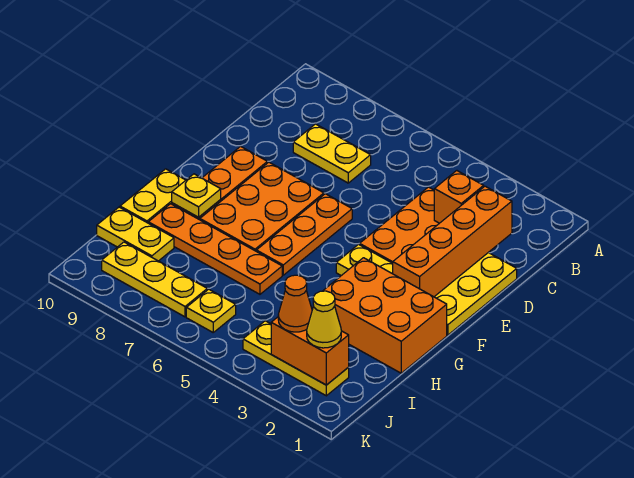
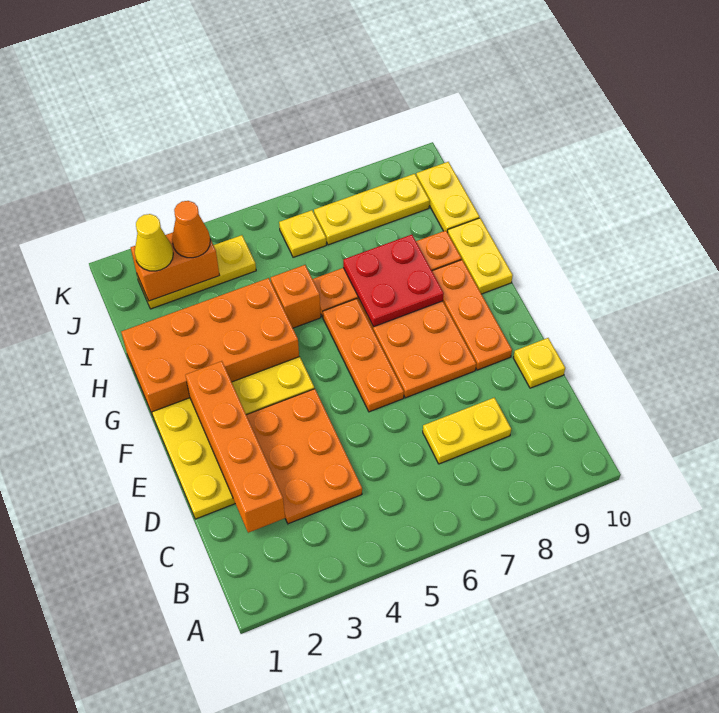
orange 1x1 brick [434,171,484,223] -> orange 1x1 brick moved to [271,265,321,328]
orange 2x3 brick [323,258,447,373] -> orange 2x4 brick [121,278,299,415]
none -> red 2x2 plate [343,235,444,327]
yellow 1x1 plate [172,174,221,217] -> yellow 1x1 plate moved to [513,338,565,388]
yellow 1x2 plate [97,207,174,261] -> yellow 1x2 plate turned to [416,162,479,232]

